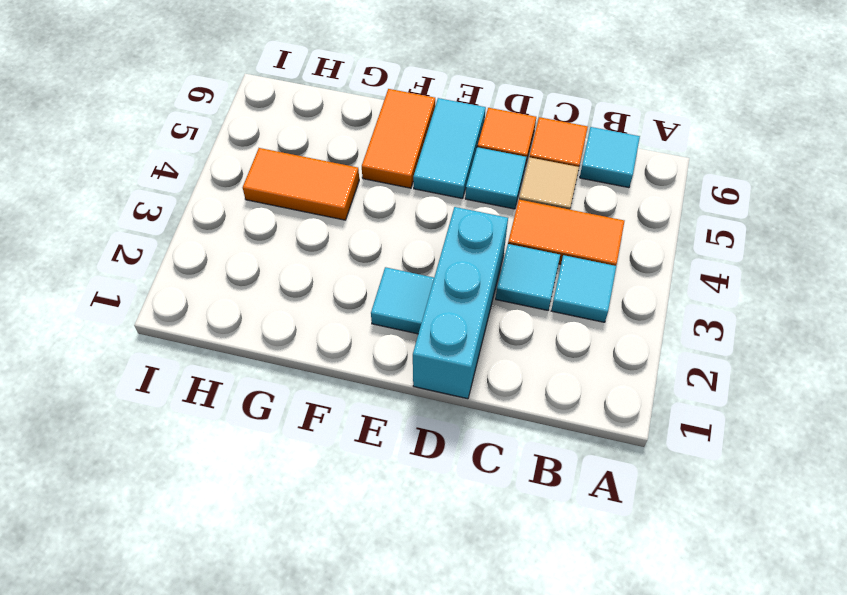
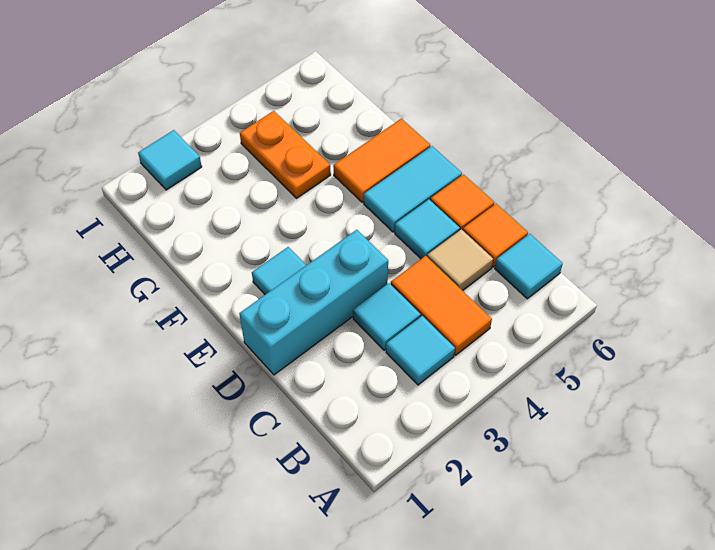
orange 1x2 tile [243,148,359,220] -> orange 1x2 plate [240,111,331,198]
none -> cyan 1x1 tile [138,130,202,190]

